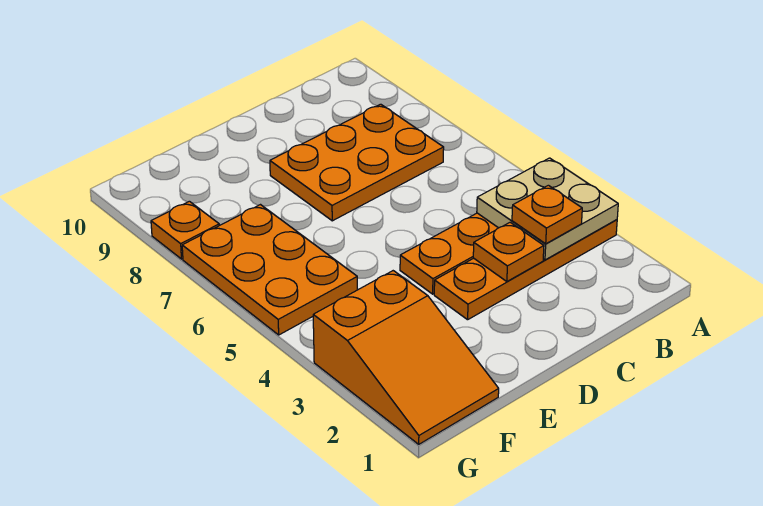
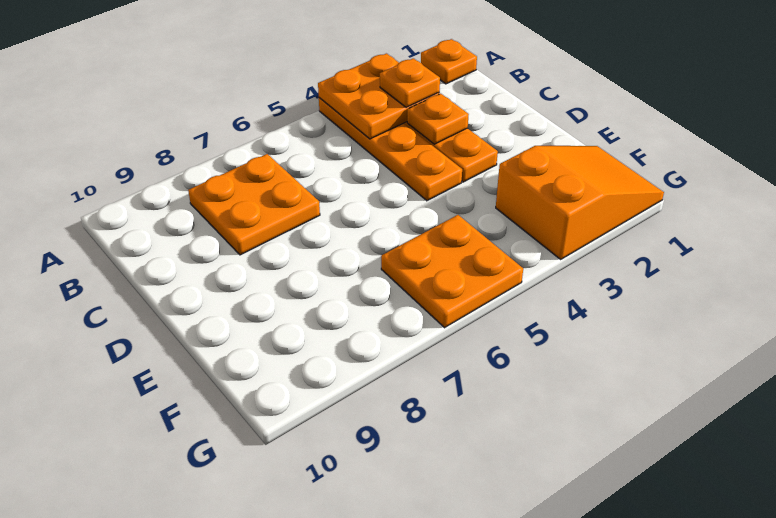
tan 2x2 plate [477,158,618,260] -> orange 2x2 plate [318,53,439,139]
orange 2x3 plate [270,104,444,221] -> orange 2x2 plate [188,154,320,255]
orange 2x3 plate [182,205,357,335] -> orange 2x2 plate [381,215,523,328]
orange 1x1 plate [151,201,219,259] -> orange 1x1 plate moved to [421,39,477,84]

